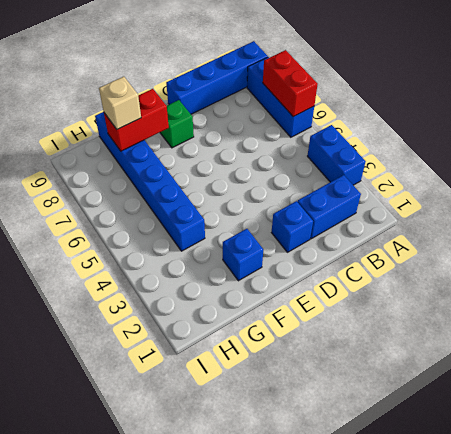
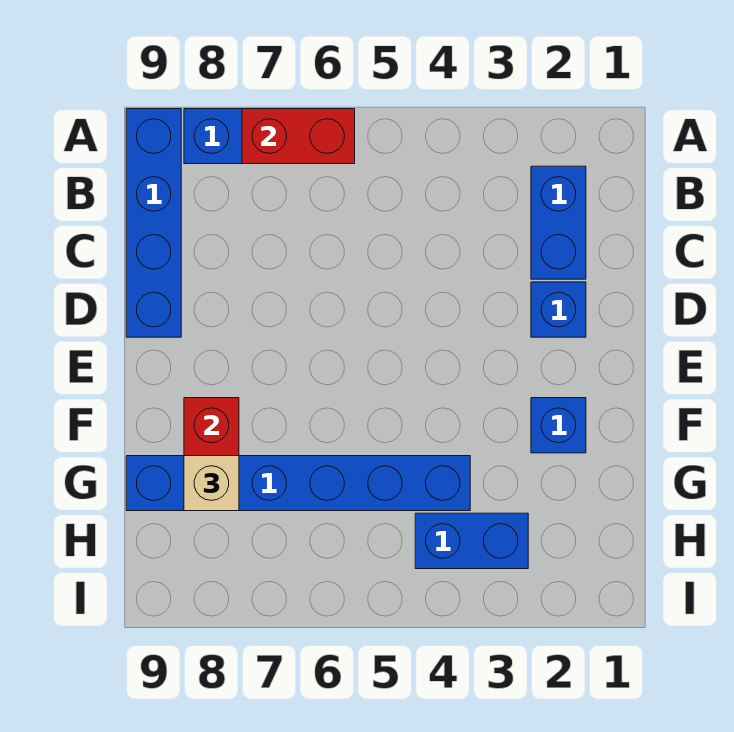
blue 1x2 brick [308,125,366,185] -> blue 1x2 brick moved to [415,513,528,569]
green 1x1 brick [160,100,194,148] -> none

